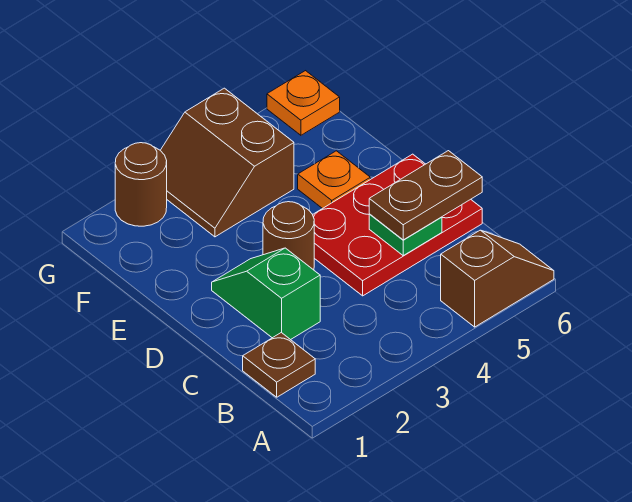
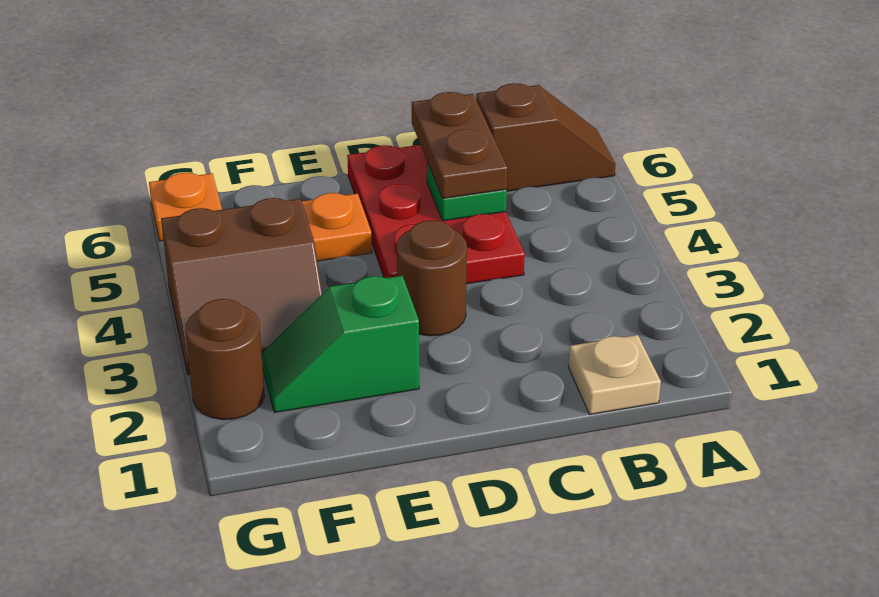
brown 1x2 slope [441,230,554,327] -> brown 1x2 slope turned to [476,83,616,191]
brown 1x1 plate [243,333,315,397] -> tan 1x1 plate [568,335,661,414]
green 1x2 slope [212,248,320,340] -> green 1x2 slope moved to [262,276,419,413]

